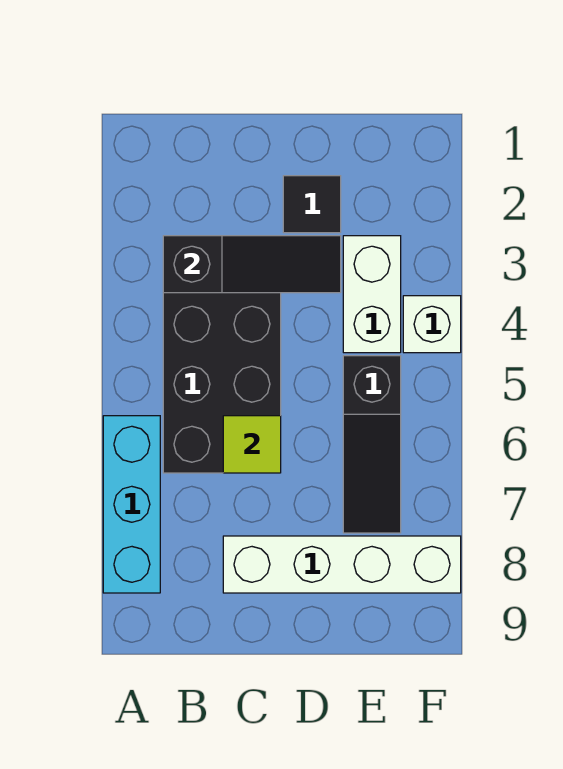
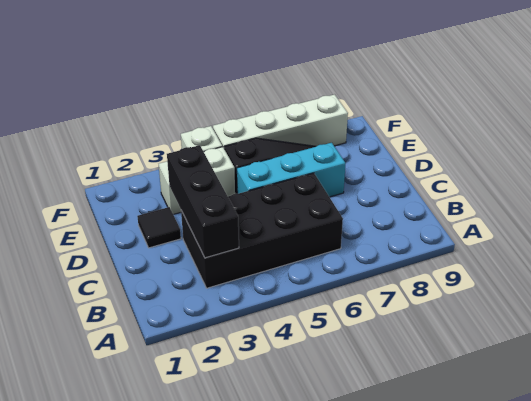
cyan 1x3 brick [103,416,160,593] -> cyan 1x3 brick moved to [237,143,346,197]
black 1x3 slope [163,236,341,293] -> black 1x3 brick [167,145,239,258]
lime 1x1 tile [223,416,281,473] -> none
white 1x4 brick [223,536,461,593] -> white 1x4 brick turned to [213,94,348,149]

